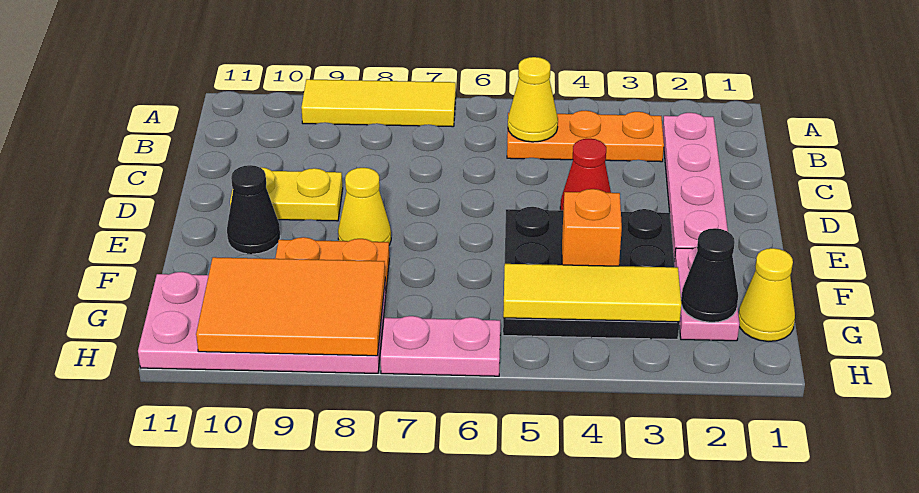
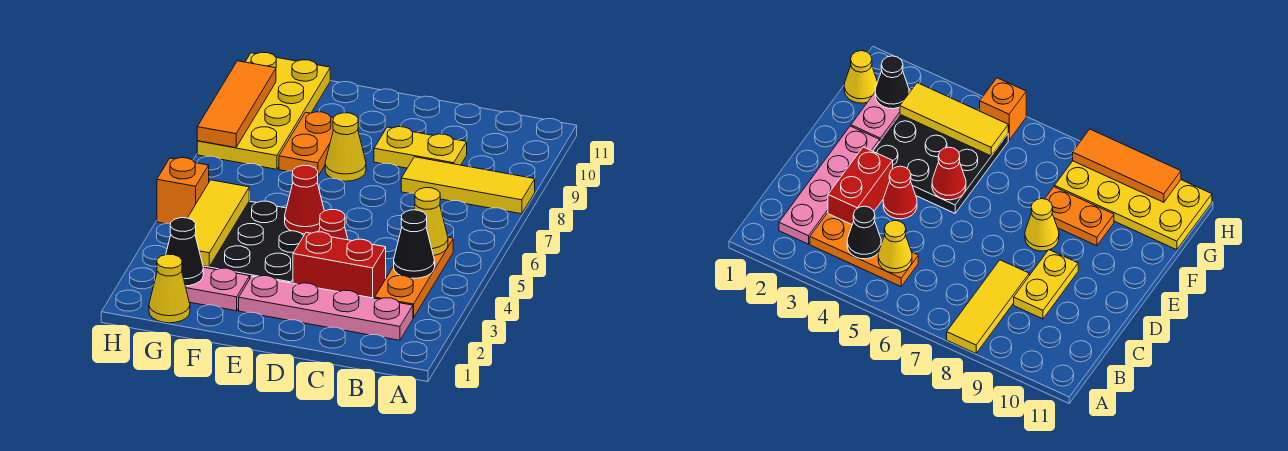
yellow 1x3 tile [301,79,456,127] -> yellow 1x3 tile turned to [401,157,535,214]
none -> red 1x2 brick [293,232,386,298]
yellow 1x2 plate [230,167,343,221] -> yellow 1x2 plate turned to [374,127,467,168]
none -> red 1x1 cone [285,165,324,234]
black 1x1 cone [227,165,280,254] -> black 1x1 cone moved to [394,210,435,278]
orange 1x1 brick [562,189,622,266] -> orange 1x1 brick moved to [157,158,209,224]
pink 2x4 plate [138,272,386,373] -> yellow 2x4 plate [197,52,330,169]
orange 2x3 tile [196,257,385,356] -> orange 1x3 tile [197,61,276,148]
pink 1x2 plate [380,316,500,376] -> none

